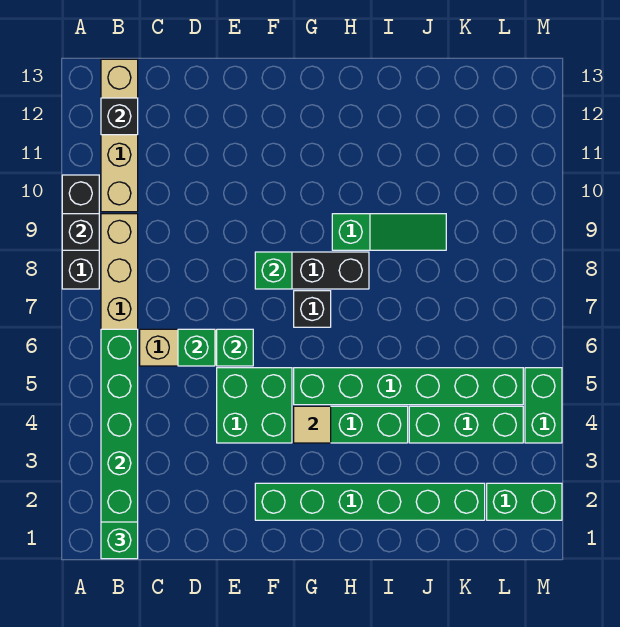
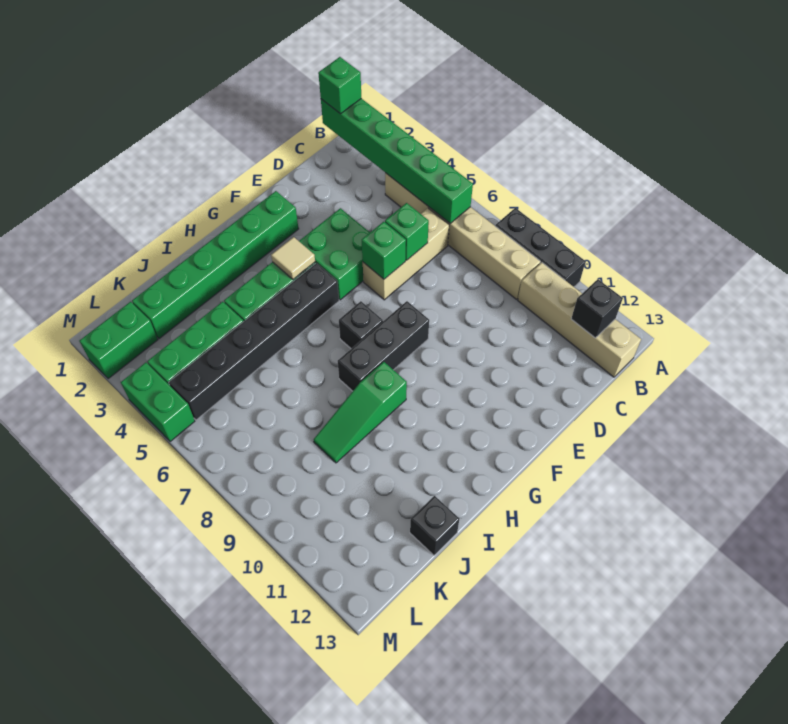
black 1x1 brick [62,214,99,250] -> black 1x1 brick moved to [410,496,460,555]
green 1x1 brick [255,252,292,289] -> none
green 1x6 brick [294,368,523,405] -> black 1x6 brick [169,263,339,420]

